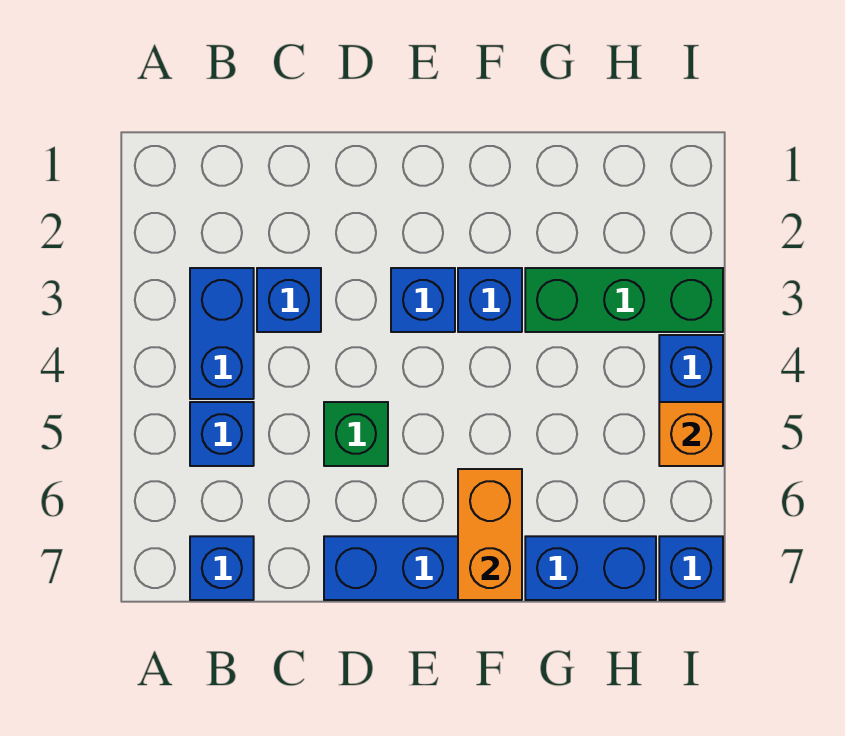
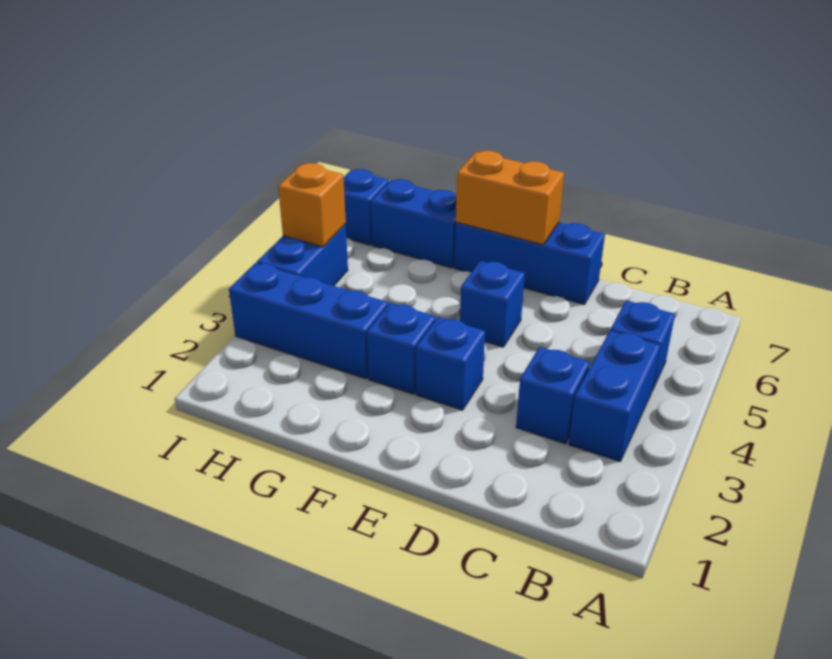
blue 1x1 brick [190,536,254,600] -> blue 1x1 brick moved to [460,261,525,347]
green 1x1 brick [324,402,388,466] -> none
orange 1x2 brick [458,469,522,600] -> orange 1x2 brick turned to [456,151,564,245]
green 1x3 brick [525,268,723,332] -> blue 1x3 brick [229,263,388,379]

